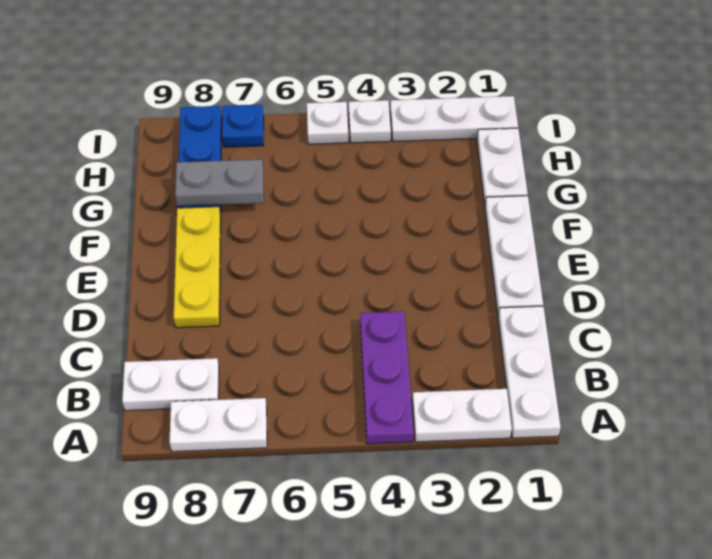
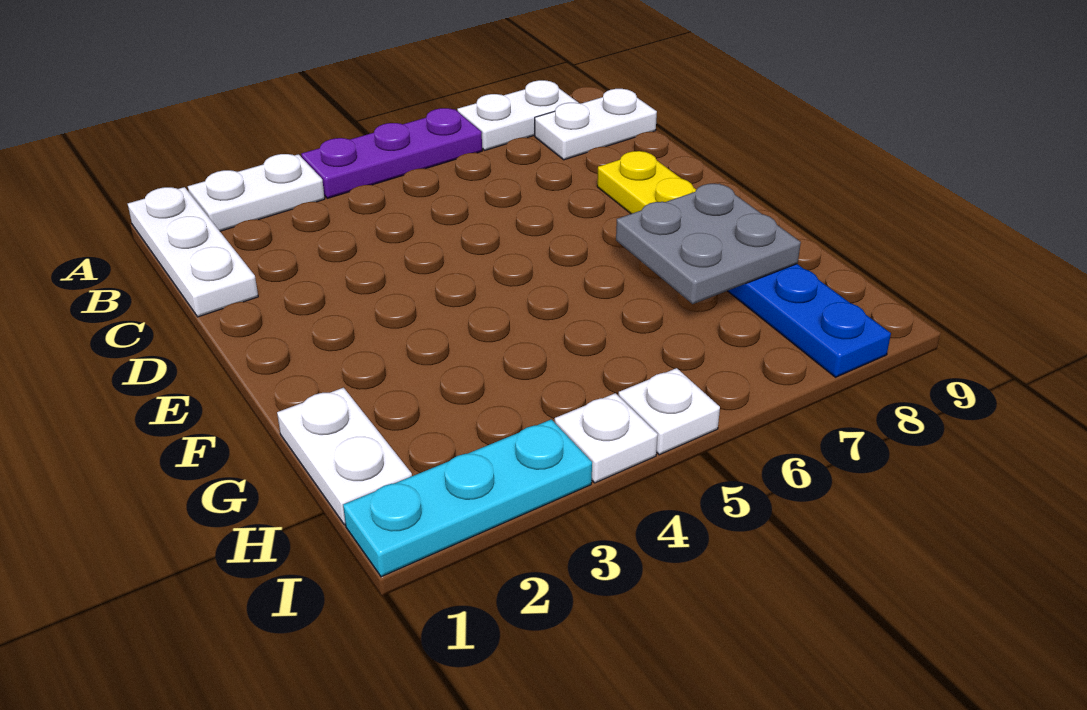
purple 1x3 plate [360,311,414,444] -> purple 1x3 plate turned to [301,108,482,198]
white 1x3 plate [485,196,543,315] -> none
grey 1x2 plate [175,159,264,206] -> grey 2x2 plate [616,184,801,304]
white 1x3 plate [390,96,518,141] -> cyan 1x3 plate [343,419,592,577]
blue 1x1 plate [222,105,264,147] -> none

